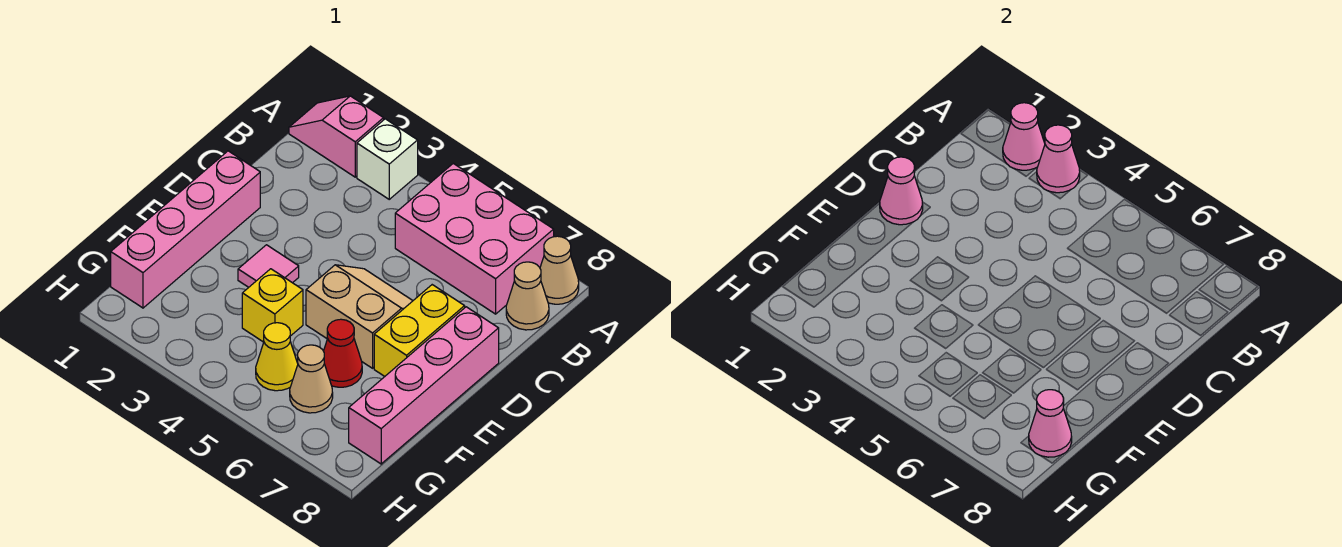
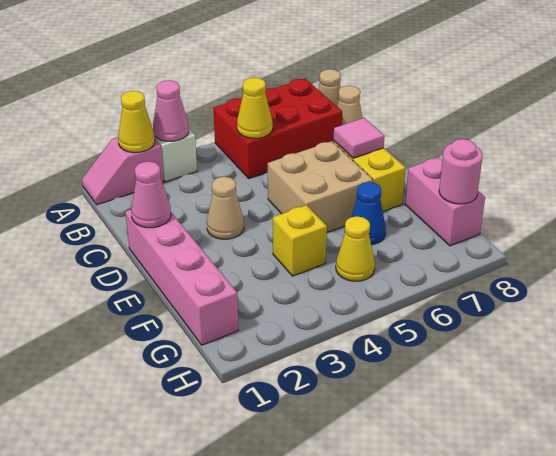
pink 1x1 cone [1003,103,1045,170] -> yellow 1x1 cone [118,91,155,153]
pink 2x3 brick [395,163,554,314] -> red 2x3 brick [213,79,342,179]
none -> yellow 1x1 cone [237,78,273,138]
tan 2x2 slope [306,265,413,368] -> tan 2x2 brick [268,141,373,232]
pink 1x4 brick [349,307,499,464] -> pink 1x2 brick [405,157,485,246]
pink 1x1 tile [238,245,299,287] -> pink 1x1 tile moved to [334,118,385,158]
red 1x1 cone [324,319,362,387] -> blue 1x1 cone [351,182,386,245]
tan 1x1 cone [290,345,333,413] -> tan 1x1 cone moved to [207,177,244,239]
pink 1x1 cone [1029,390,1072,457] -> pink 1x1 round brick [439,139,483,204]

